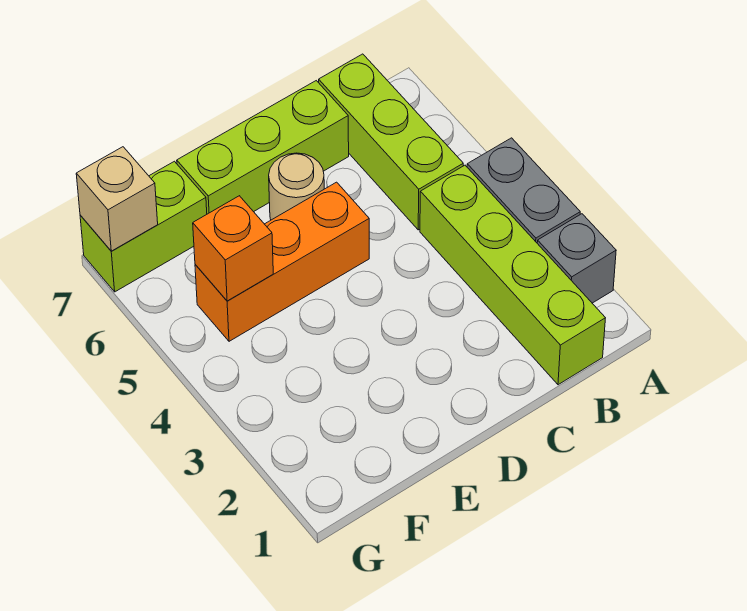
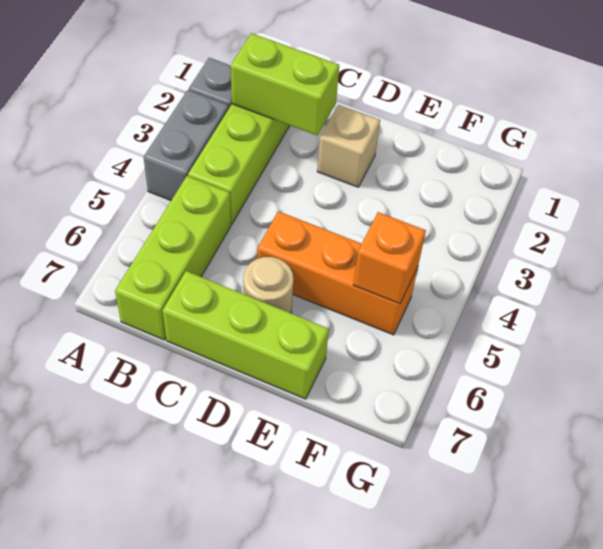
lime 1x2 brick [80,161,207,292] -> lime 1x2 brick moved to [231,33,339,136]
tan 1x1 brick [76,147,158,251] -> tan 1x1 brick moved to [317,105,380,187]

